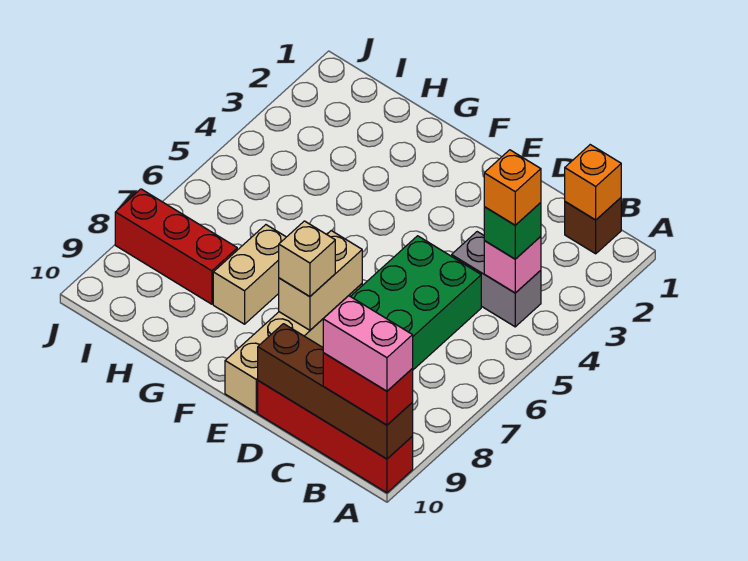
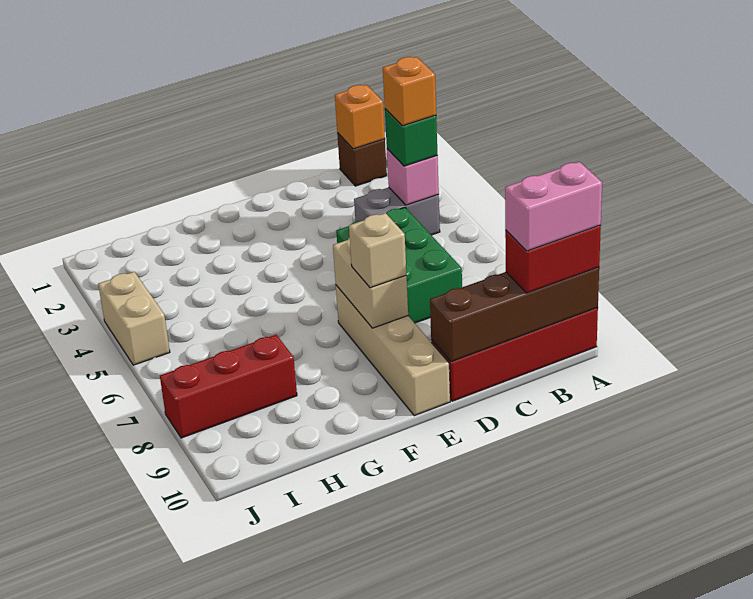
tan 1x2 brick [213,225,286,324] -> tan 1x2 brick moved to [98,272,170,365]

